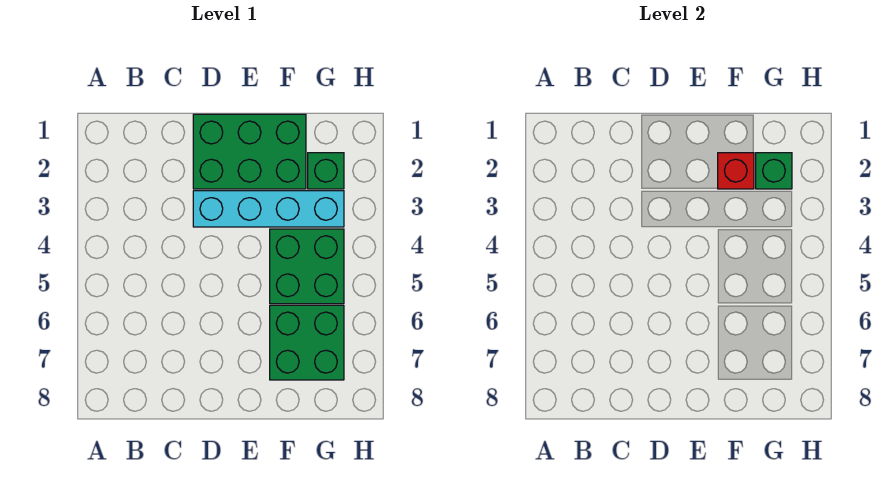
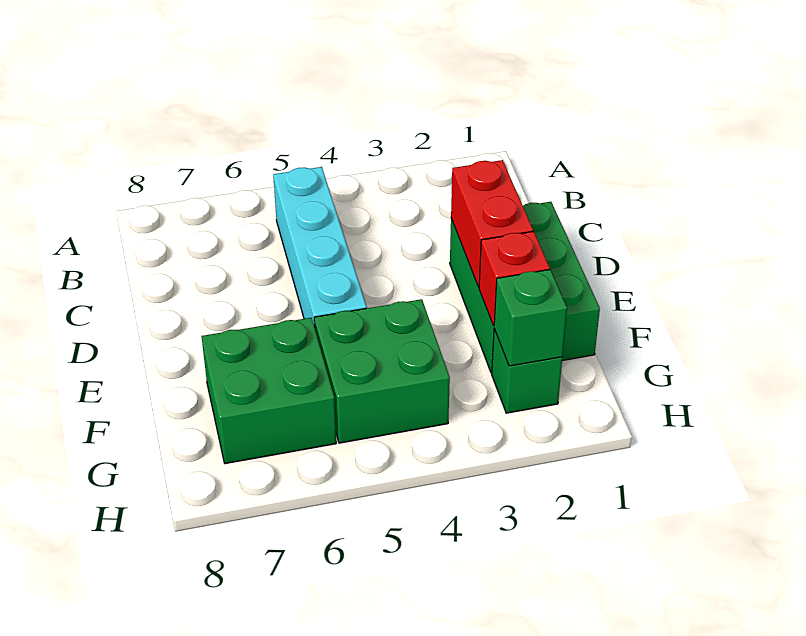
none -> red 1x2 brick [451,160,533,287]
cyan 1x4 brick [193,191,344,227] -> cyan 1x4 brick moved to [273,167,367,327]

